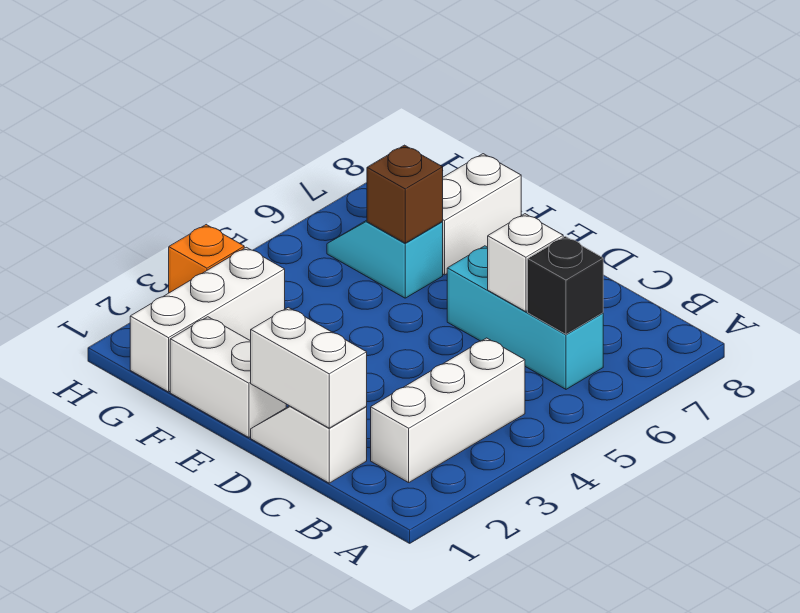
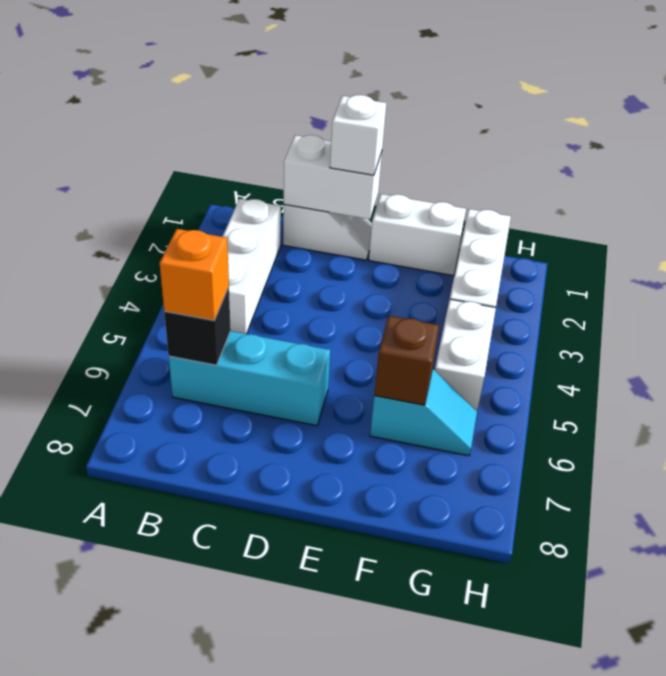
white 1x1 brick [488,214,563,312] -> white 1x1 brick moved to [330,95,386,175]
white 1x2 brick [442,154,521,275] -> white 1x2 brick moved to [435,299,496,411]
orange 1x1 brick [169,225,244,293] -> orange 1x1 brick moved to [160,229,229,320]

